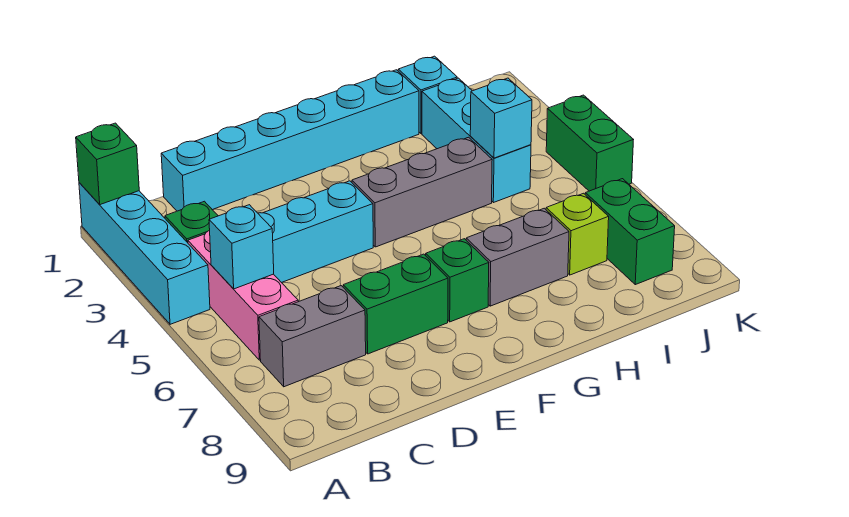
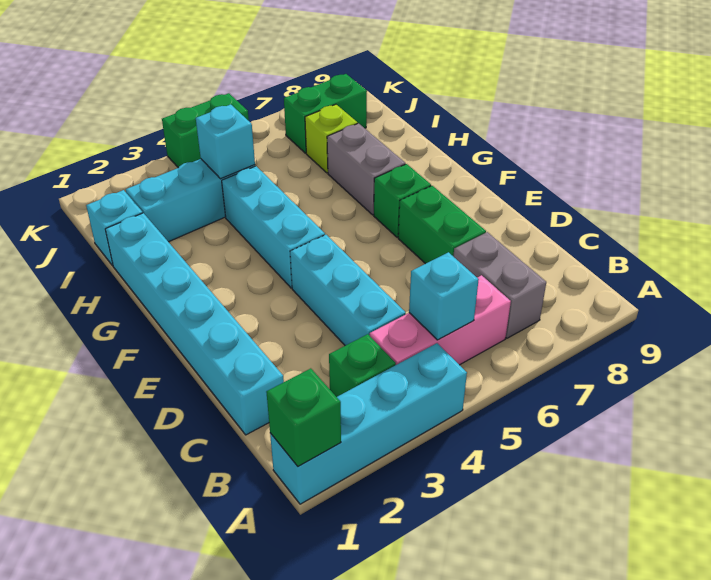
grey 1x3 brick [352,137,492,247] -> cyan 1x3 brick [222,166,325,288]

